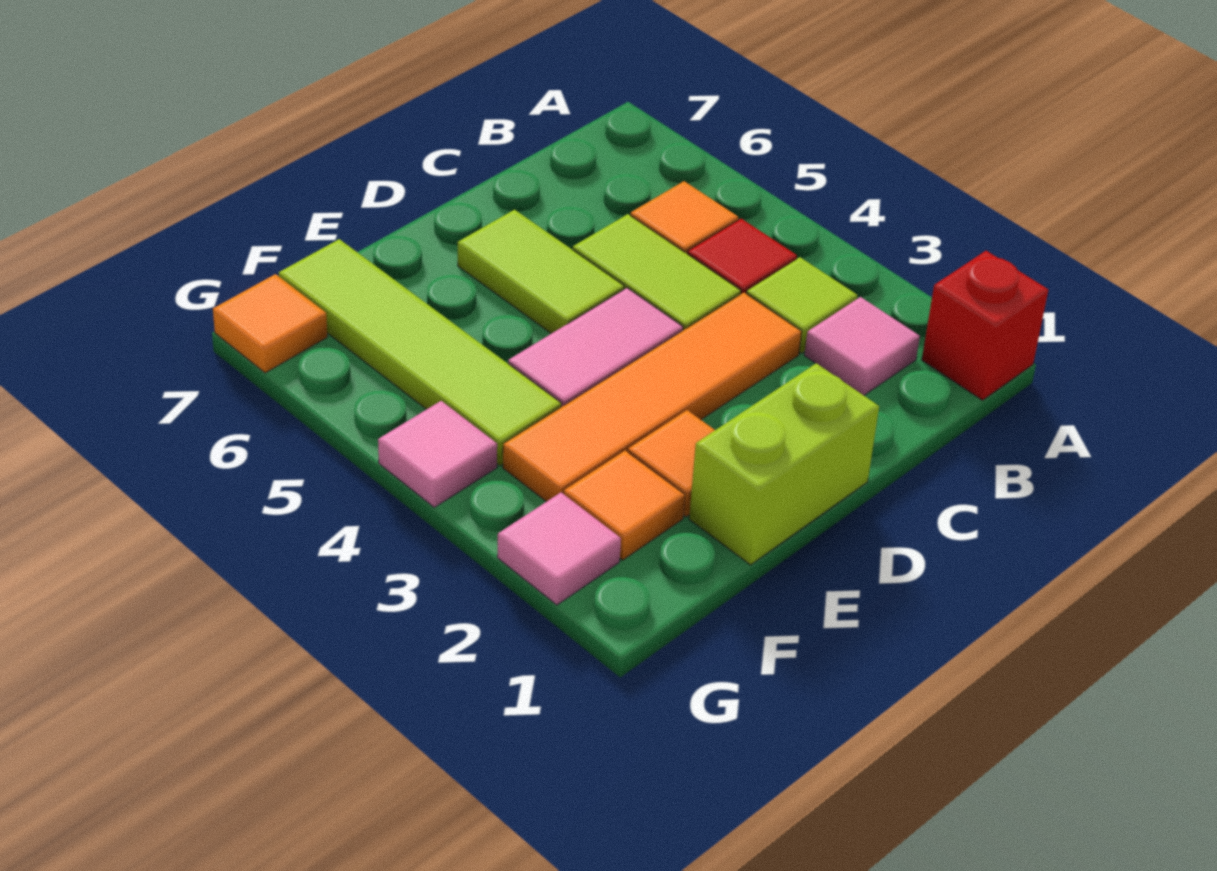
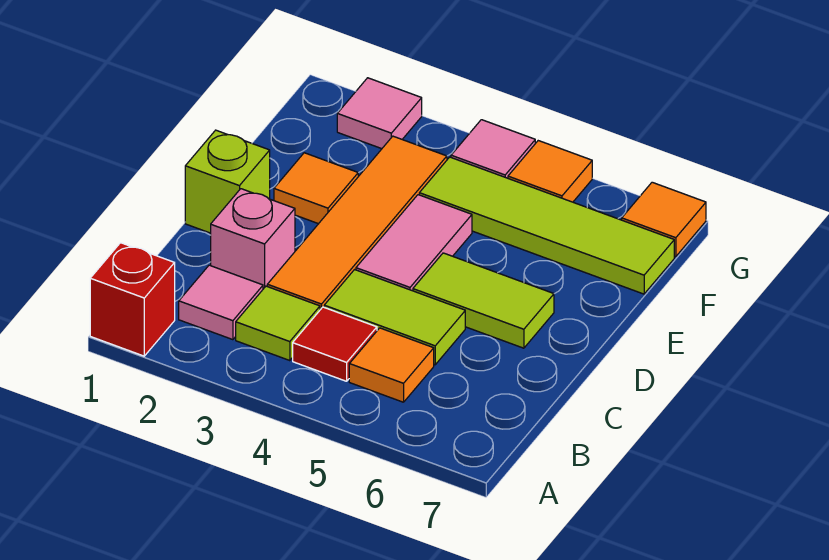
none -> pink 1x1 brick [211,189,295,289]
lime 1x2 brick [689,363,879,565] -> lime 1x1 brick [185,130,270,233]
orange 1x1 tile [564,451,685,560] -> orange 1x1 tile moved to [508,141,592,202]

